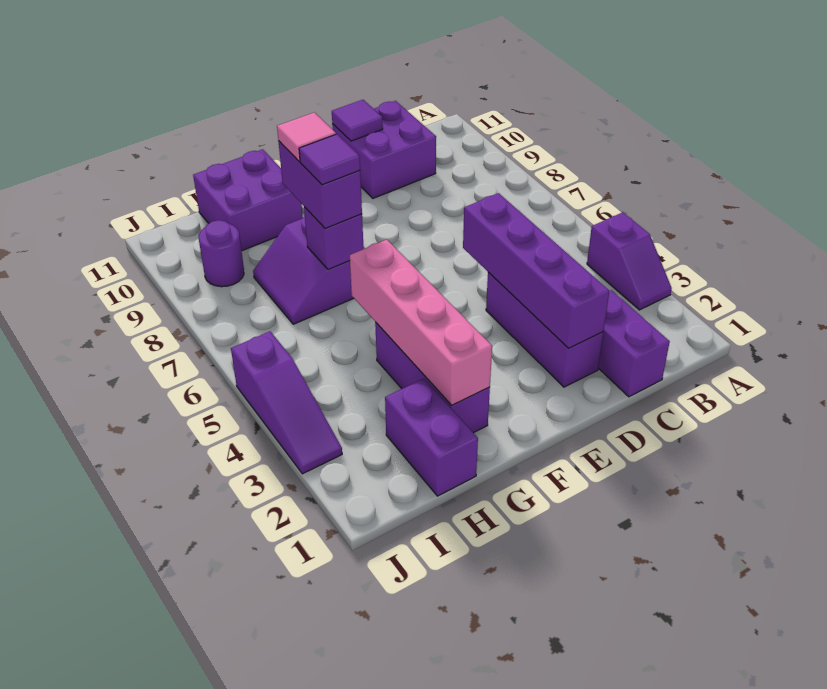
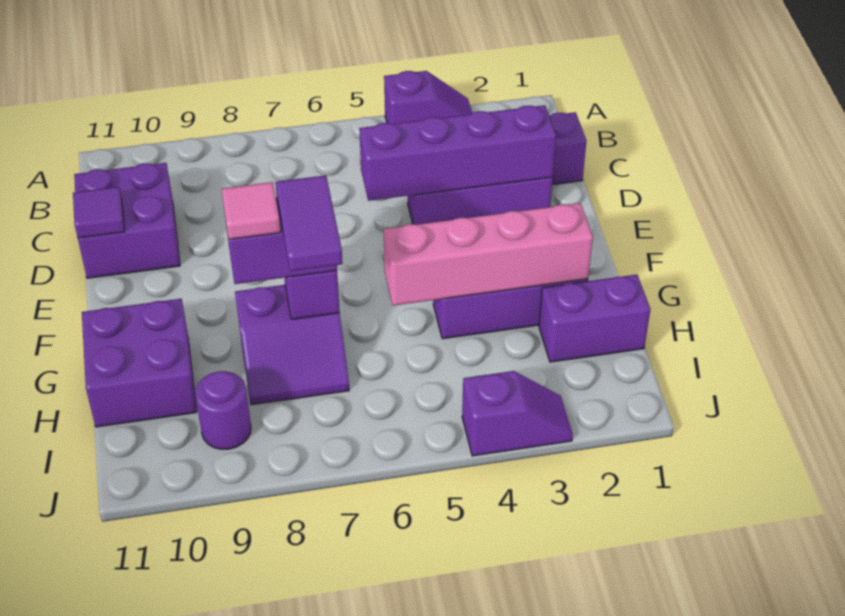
purple 1x1 tile [299,134,360,185] -> purple 1x2 tile [275,175,343,271]
purple 1x3 slope [231,331,342,474] -> purple 1x2 slope [462,371,573,456]

